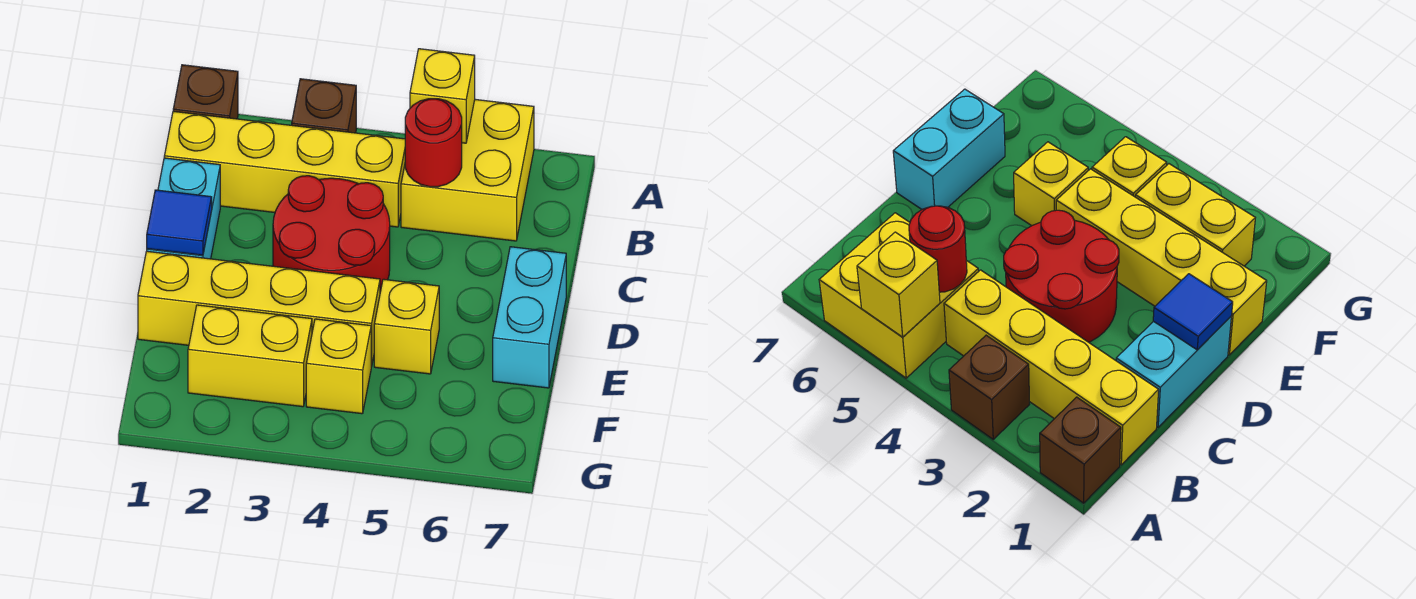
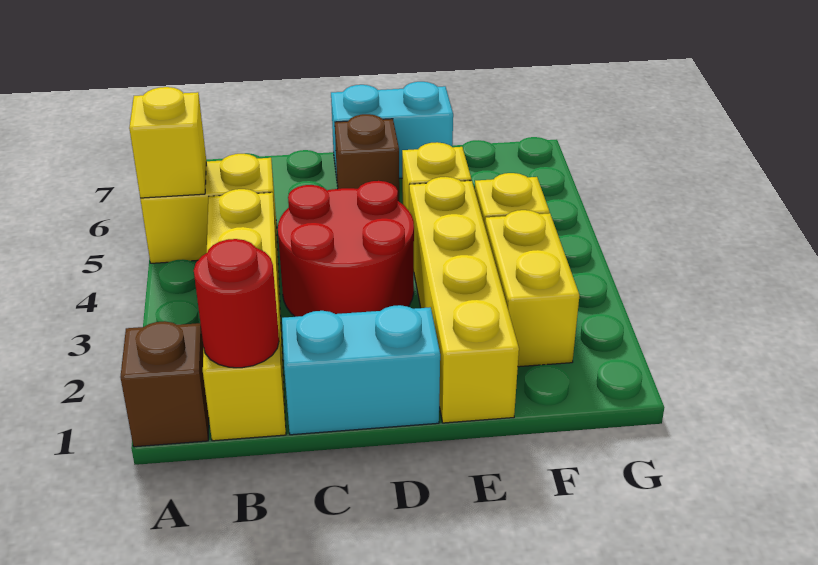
brown 1x1 brick [292,79,356,133] -> brown 1x1 brick moved to [335,114,399,201]
yellow 2x2 brick [401,99,534,241] -> yellow 1x2 brick [140,154,278,263]
red 1x1 round brick [405,99,462,187] -> red 1x1 round brick moved to [194,239,279,368]
blue 1x1 tile [147,190,212,255] -> none

